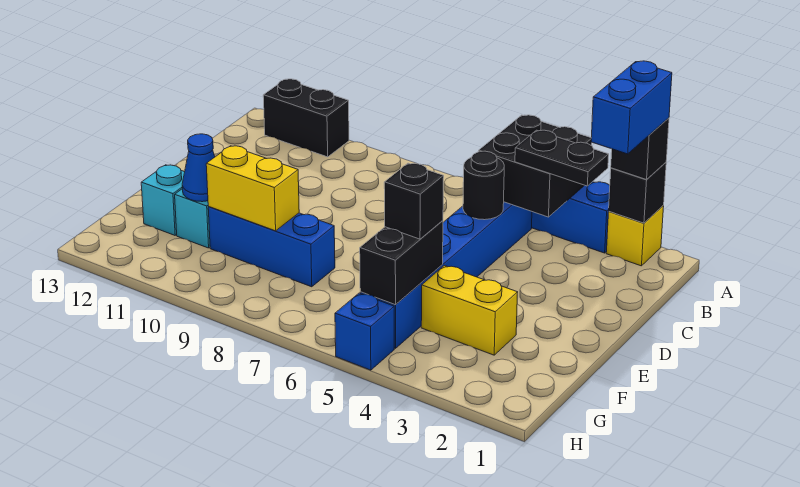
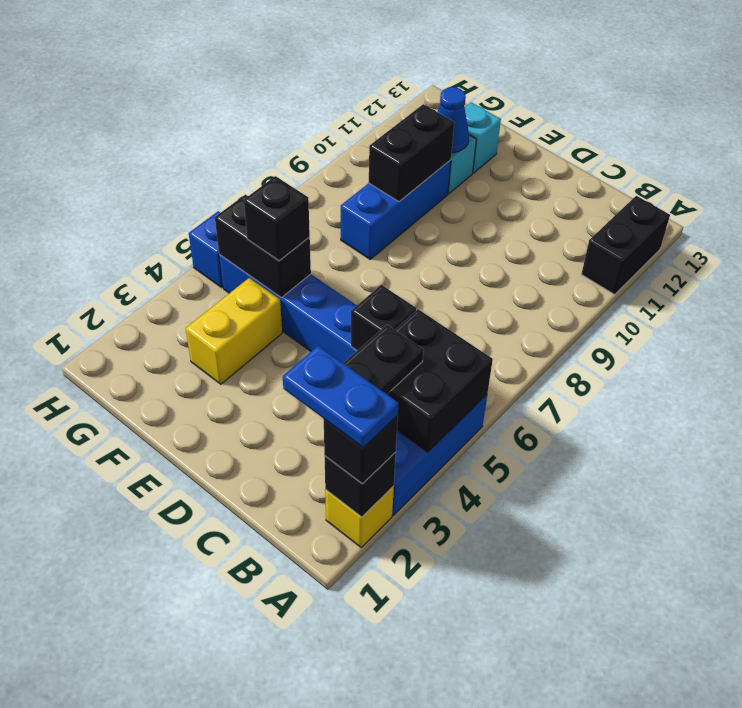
blue 1x2 brick [591,61,672,154] -> blue 1x2 plate [283,346,399,448]
black 1x1 round brick [463,151,504,220] -> black 1x1 brick [351,285,416,351]
yellow 1x2 brick [206,146,299,231] -> black 1x2 brick [369,104,454,202]

